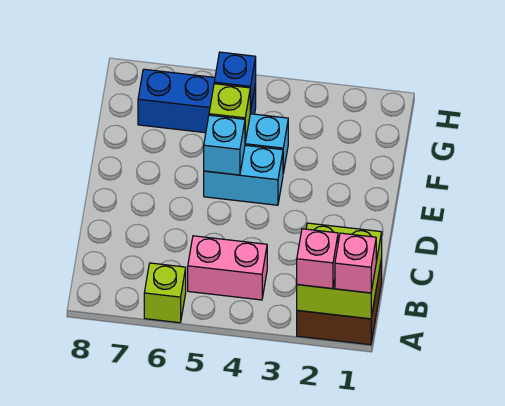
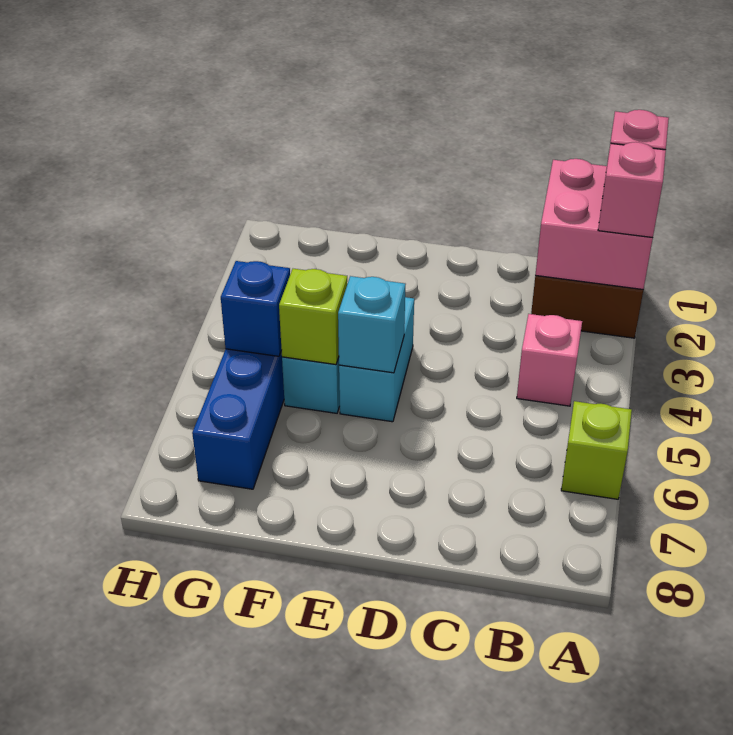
lime 2x2 brick [297,223,382,319] -> pink 2x2 brick [535,159,653,290]
pink 1x2 brick [188,236,267,300] -> pink 1x1 brick [517,314,582,406]

